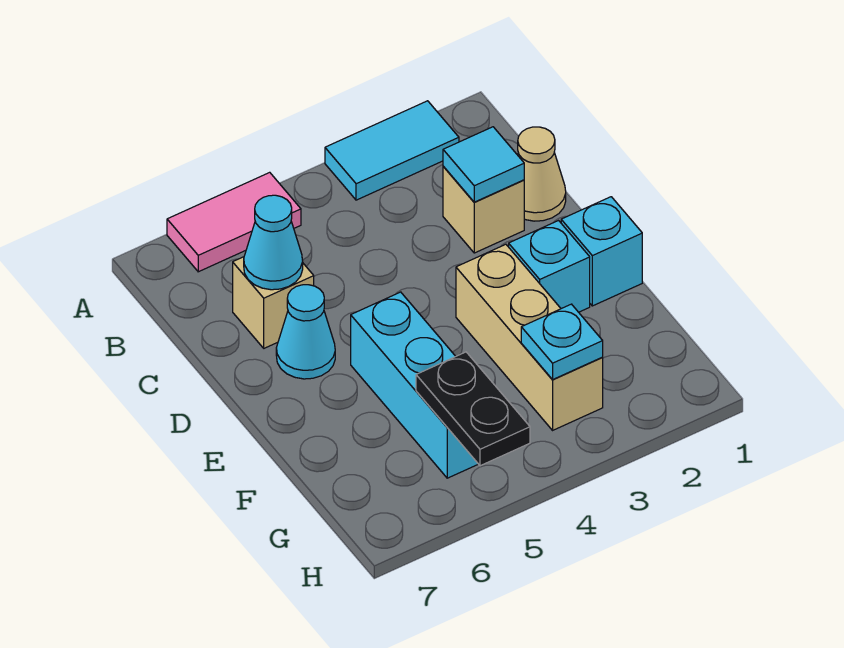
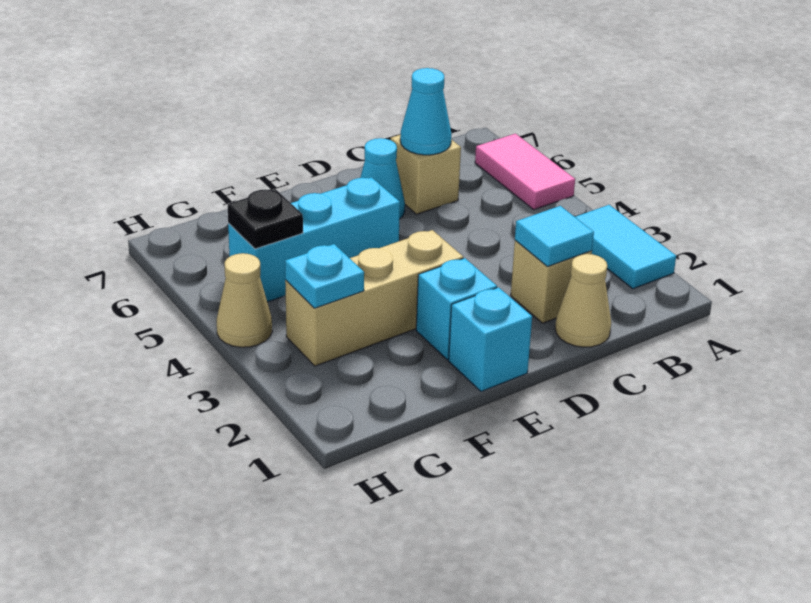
black 1x2 plate [416,352,530,466] -> black 1x1 plate [228,189,303,249]
none -> tan 1x1 cone [217,253,272,347]

